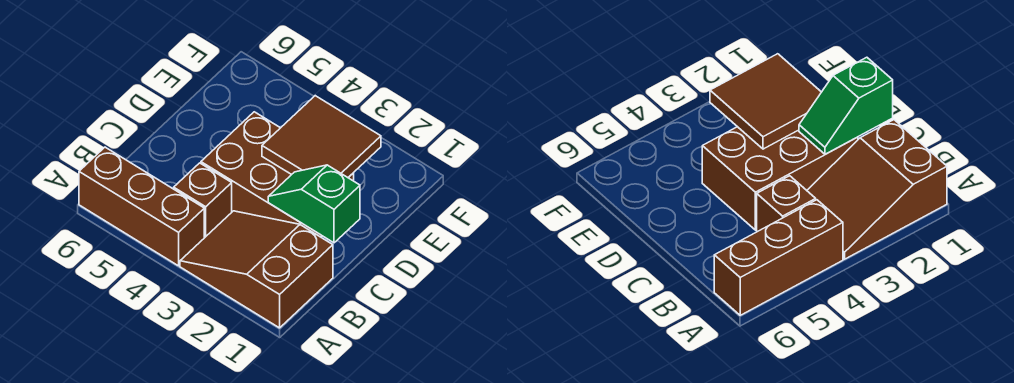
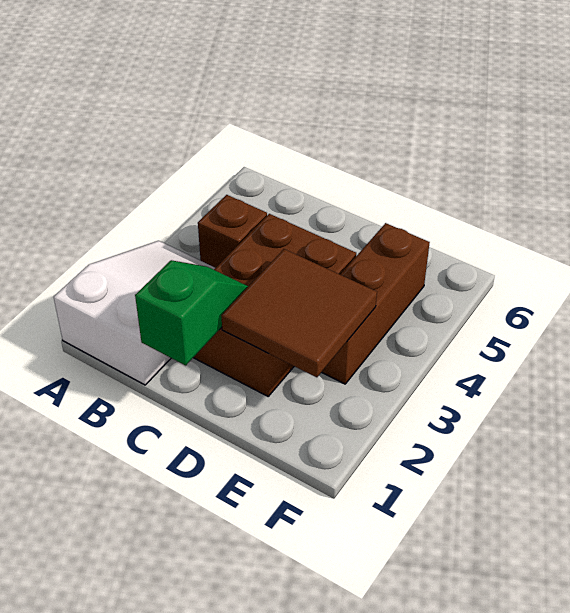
brown 2x3 slope [180,211,333,328] -> white 2x3 slope [54,241,215,385]
brown 1x3 brick [79,147,204,266] -> brown 1x3 brick moved to [322,223,430,384]

